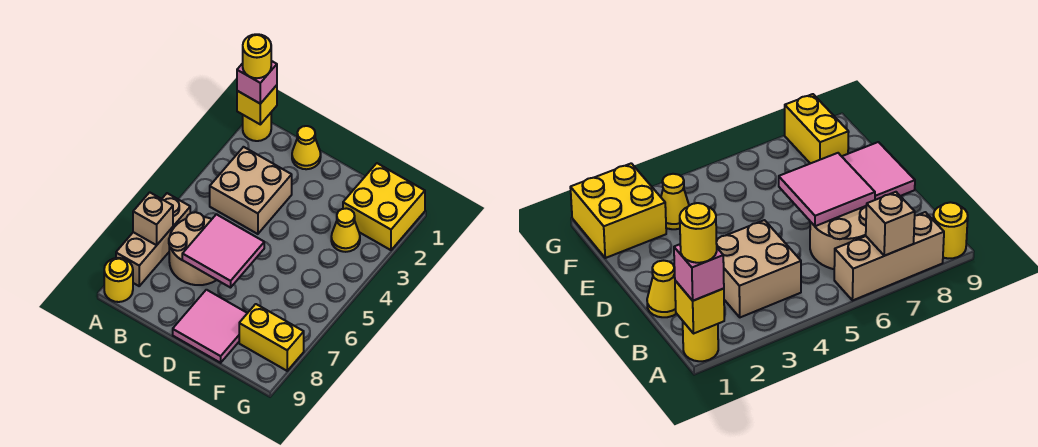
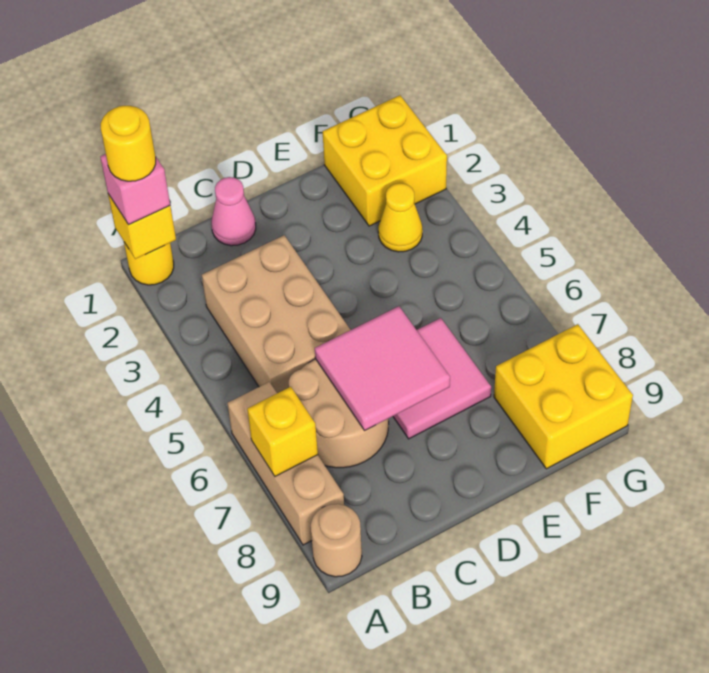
tan 1x1 brick [133,192,173,245] -> yellow 1x1 brick [247,387,318,476]
yellow 1x1 round brick [104,258,133,302] -> tan 1x1 round brick [311,504,362,577]
tan 2x2 brick [210,147,292,234] -> tan 2x3 brick [202,235,350,393]
yellow 1x1 cone [292,126,321,169] -> pink 1x1 cone [212,177,256,246]
pink 2x2 tile [173,290,247,363] -> pink 2x2 tile moved to [393,318,491,439]
yellow 1x2 brick [239,304,304,371] -> yellow 2x2 brick [494,324,633,469]

